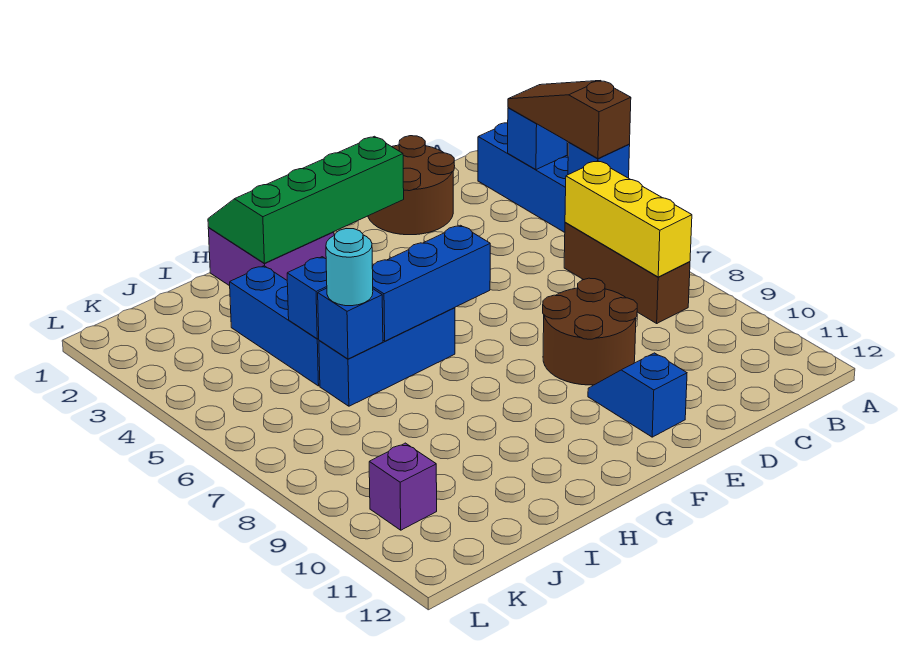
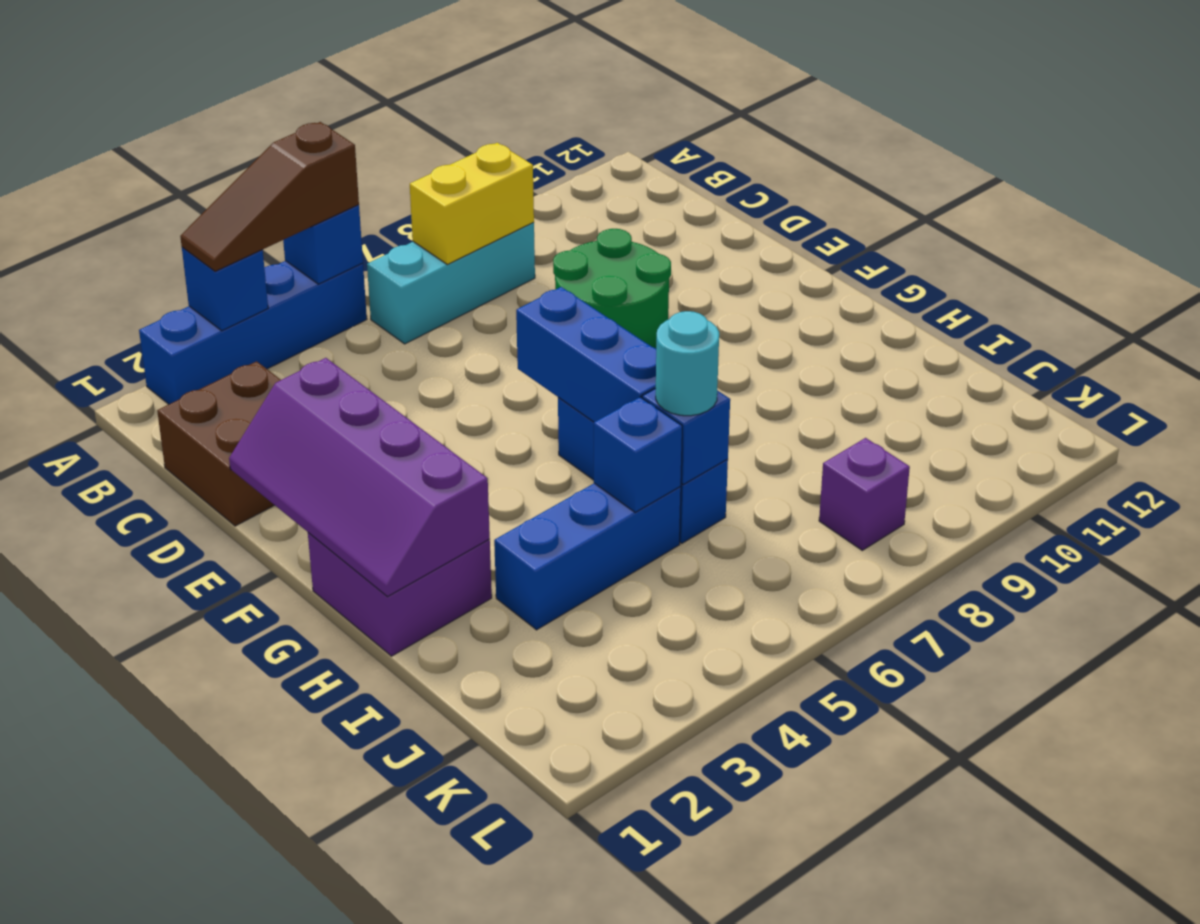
brown 1x3 brick [564,223,690,323] -> cyan 1x3 brick [367,223,535,344]
yellow 1x3 brick [565,161,692,277] -> yellow 1x2 brick [410,143,534,265]
brown 2x2 round brick [368,136,455,235] -> brown 2x2 brick [157,361,281,526]
brown 2x2 round brick [543,278,637,385] -> green 2x2 round brick [553,229,671,349]
green 2x4 slope [208,136,404,263] -> purple 2x4 slope [229,358,490,597]
blue 1x2 slope [588,353,687,437] -> none
purple 1x1 brick [369,443,437,530] -> purple 1x1 brick moved to [819,438,910,550]

